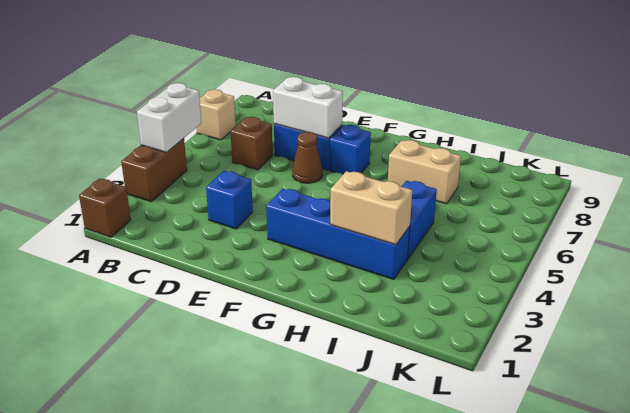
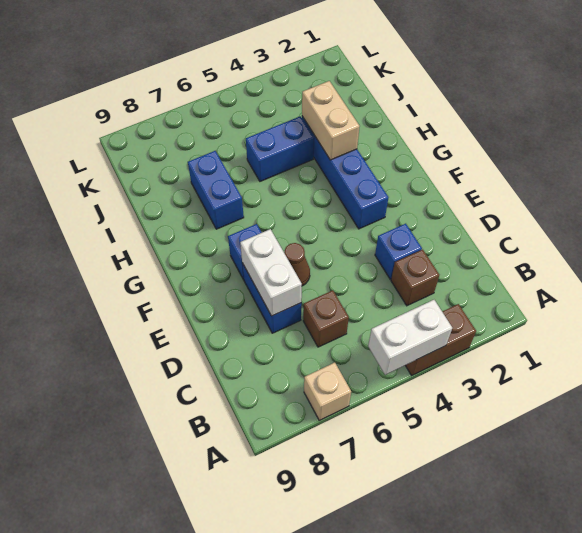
brown 1x1 brick [79,179,131,237] -> brown 1x1 brick moved to [391,250,439,306]
tan 1x2 brick [388,140,461,204] -> blue 1x2 brick [188,151,244,229]

